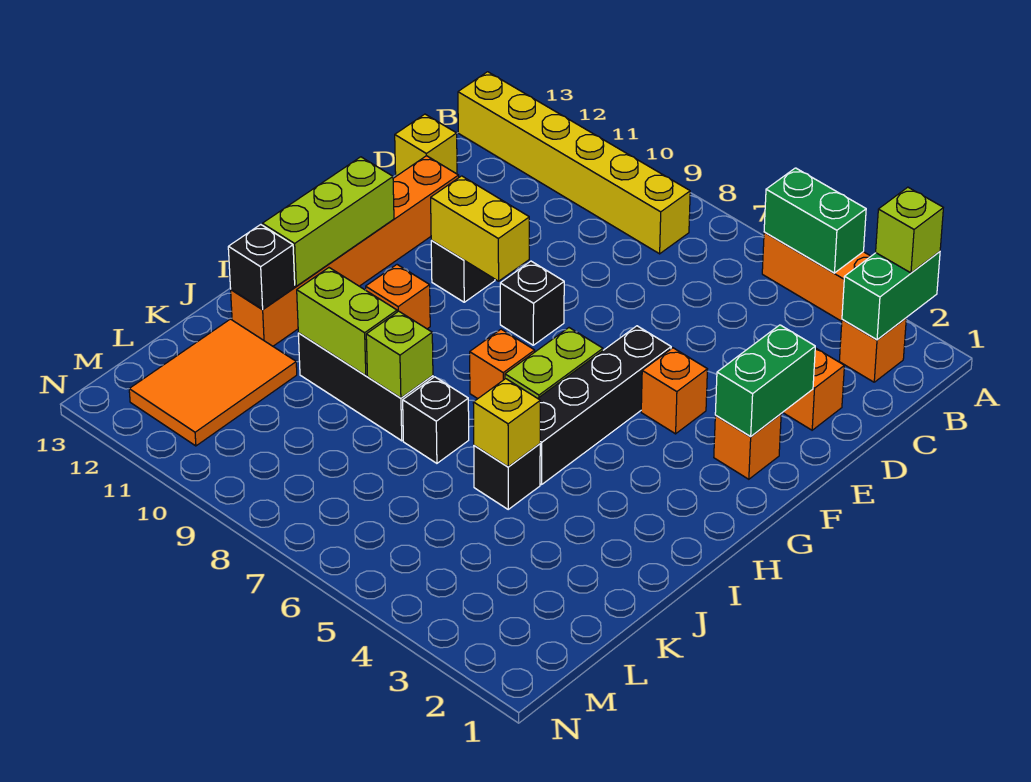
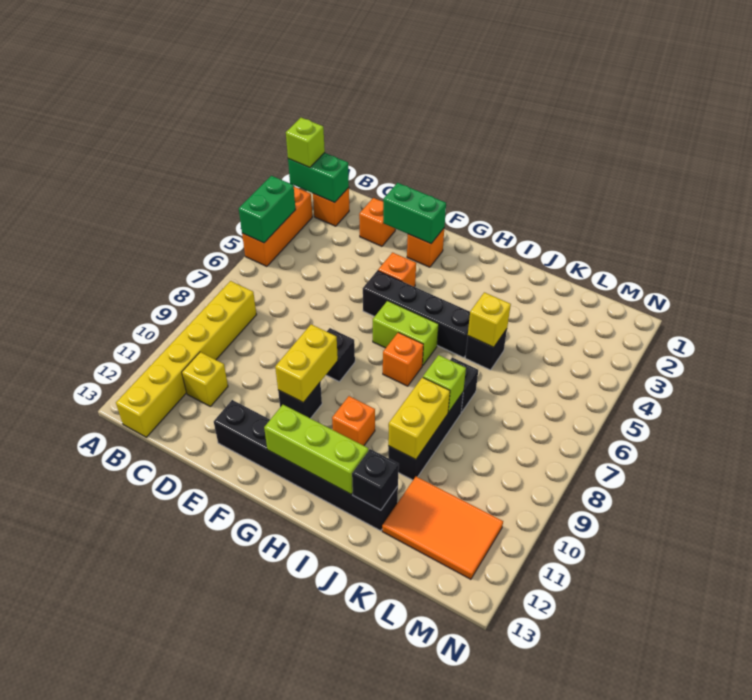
yellow 1x1 brick [395,114,457,176] -> yellow 1x1 brick moved to [182,352,228,406]
orange 1x6 brick [231,156,459,346] -> black 1x6 brick [214,400,398,531]
lime 1x2 brick [297,268,397,376] -> yellow 1x2 brick [388,377,450,460]

